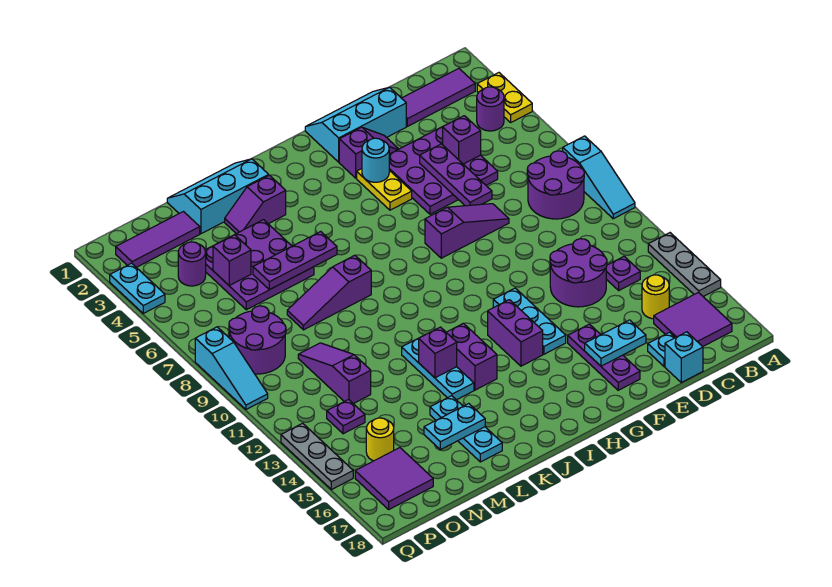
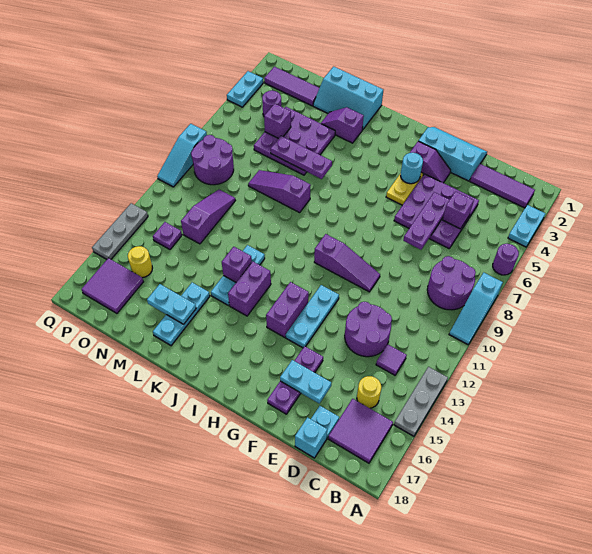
yellow 1x2 plate [477,73,532,122] -> cyan 1x2 plate [508,205,545,247]
purple 1x1 round brick [477,87,504,131] -> purple 1x1 round brick moved to [493,244,519,275]
purple 1x1 plate [606,257,640,290] -> purple 1x1 tile [376,344,407,375]
purple 1x3 slope [425,204,509,258] -> purple 1x3 slope moved to [314,234,380,292]
cyan 2x3 slope [167,159,269,234] -> cyan 2x3 slope turned to [313,67,383,130]

